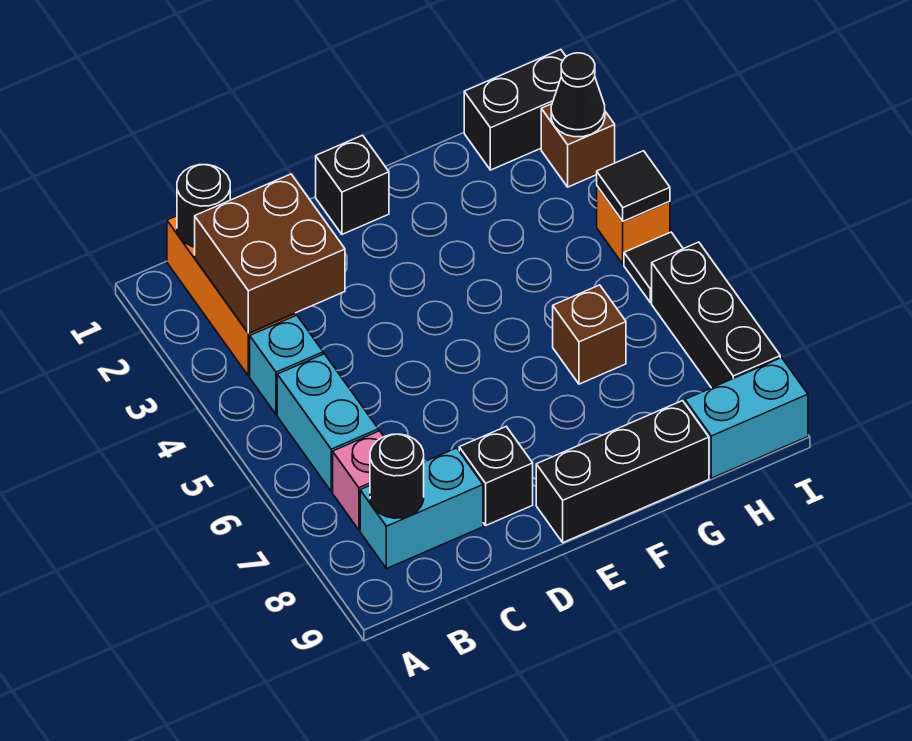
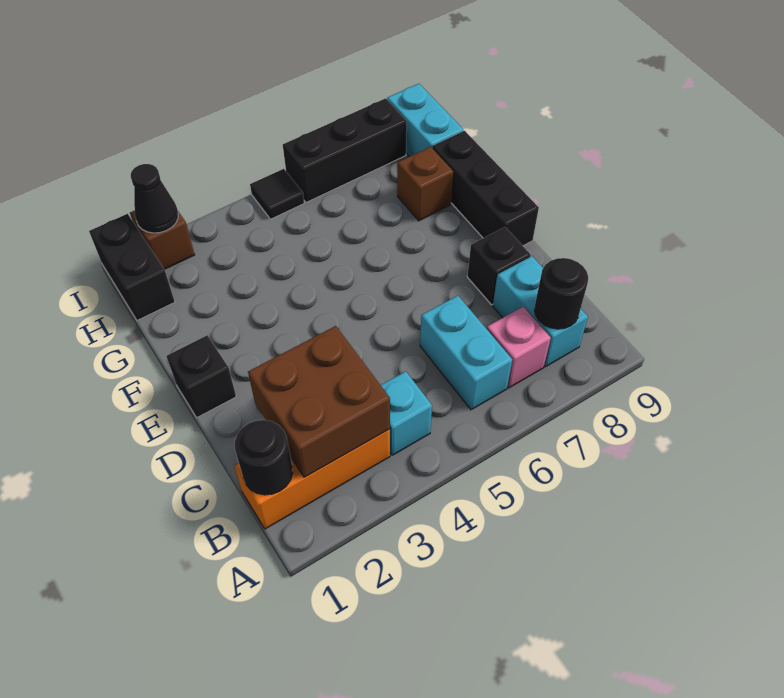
cyan 1x2 brick [277,354,378,491] -> cyan 1x2 brick turned to [420,296,512,410]
brown 1x1 brick [553,285,626,384] -> brown 1x1 brick moved to [397,147,453,221]
orange 1x1 brick [597,186,670,264] -> none
black 1x1 tile [597,151,670,221] -> none

